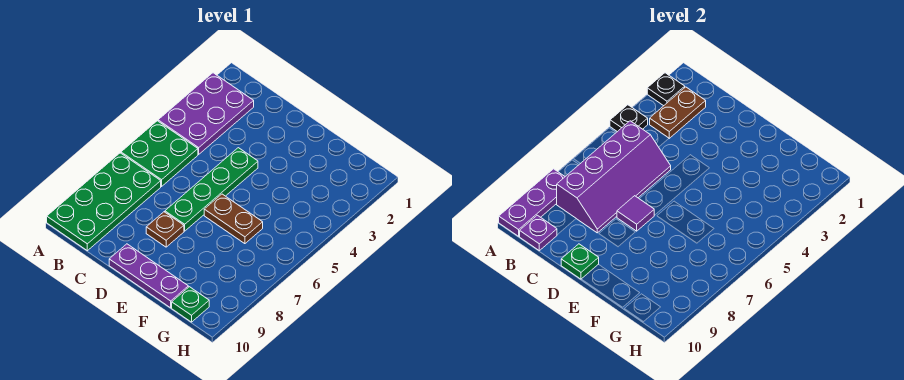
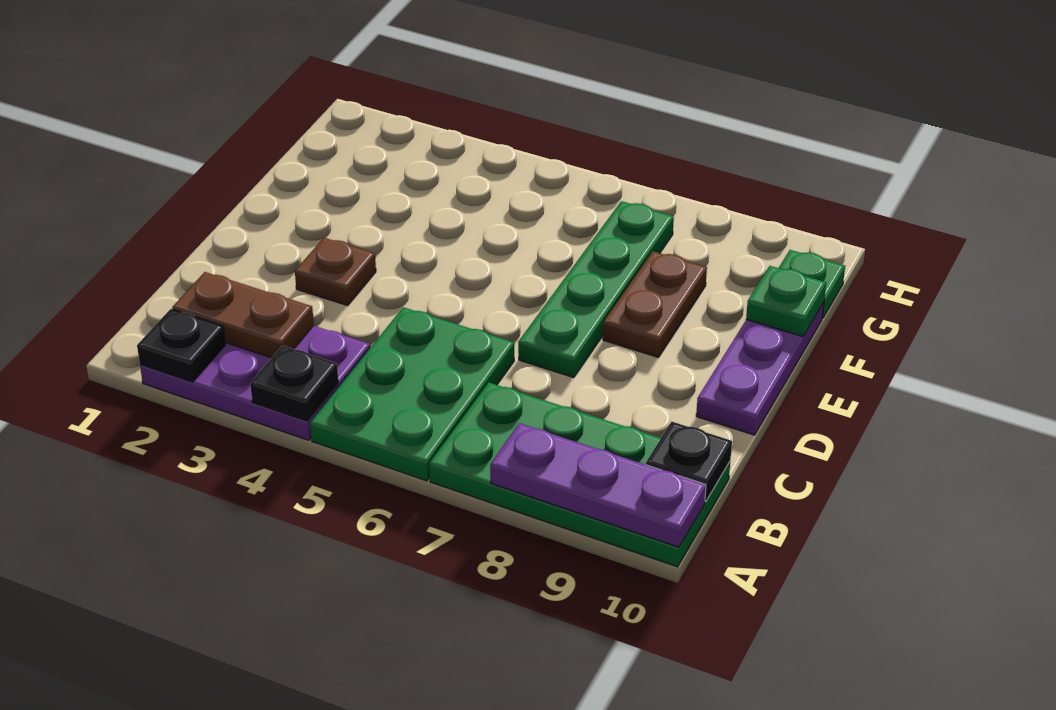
green 2x2 plate [121,121,198,186] -> green 2x3 plate [310,307,514,481]
purple 2x4 slope [557,121,671,233] -> none
purple 1x1 plate [520,215,557,251] -> black 1x1 plate [646,422,732,502]
green 1x4 plate [165,148,258,231] -> green 1x4 plate turned to [518,201,674,378]
purple 1x1 tile [617,196,654,231] -> none
brown 1x1 plate [146,212,184,247] -> brown 1x1 plate moved to [295,238,376,306]
green 1x1 plate [561,244,599,279] -> green 1x1 plate moved to [746,266,826,336]
brown 1x2 plate [204,194,263,244] -> brown 1x2 plate moved to [603,251,707,357]

